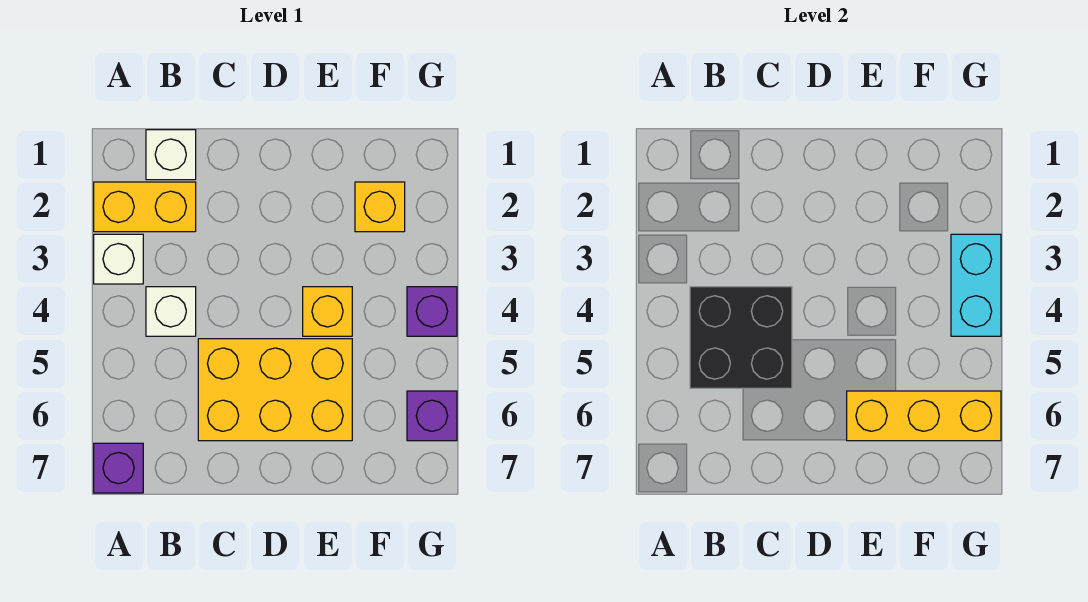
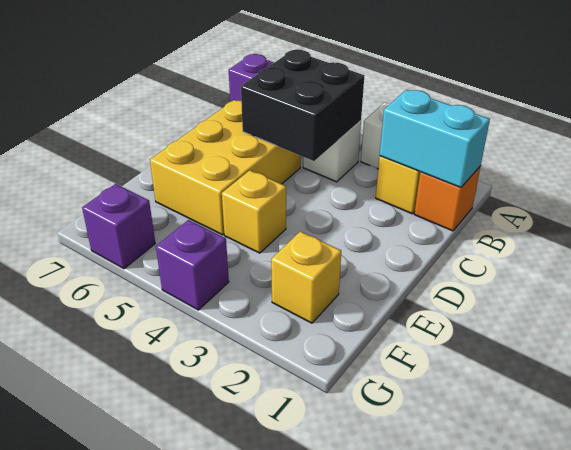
white 1x1 brick [146,130,196,180] -> orange 1x1 brick [414,166,481,231]
yellow 1x3 brick [847,391,1001,441] -> none
cyan 1x2 brick [951,234,1001,336] -> cyan 1x2 brick moved to [380,90,490,188]

